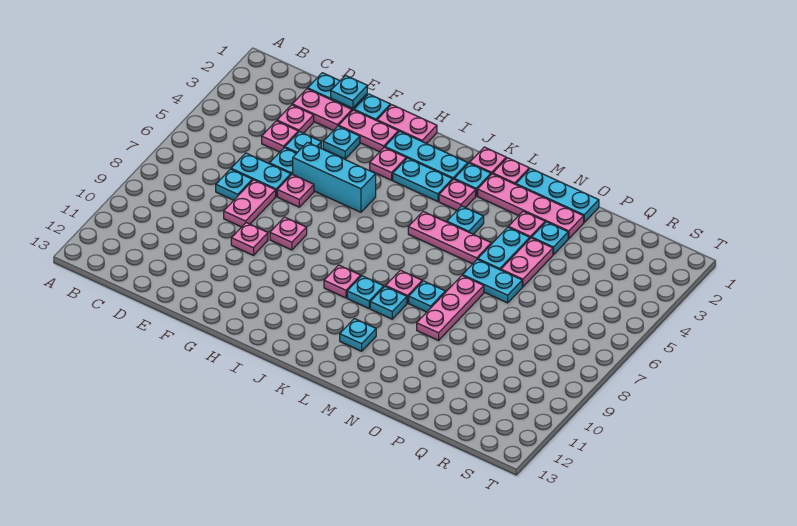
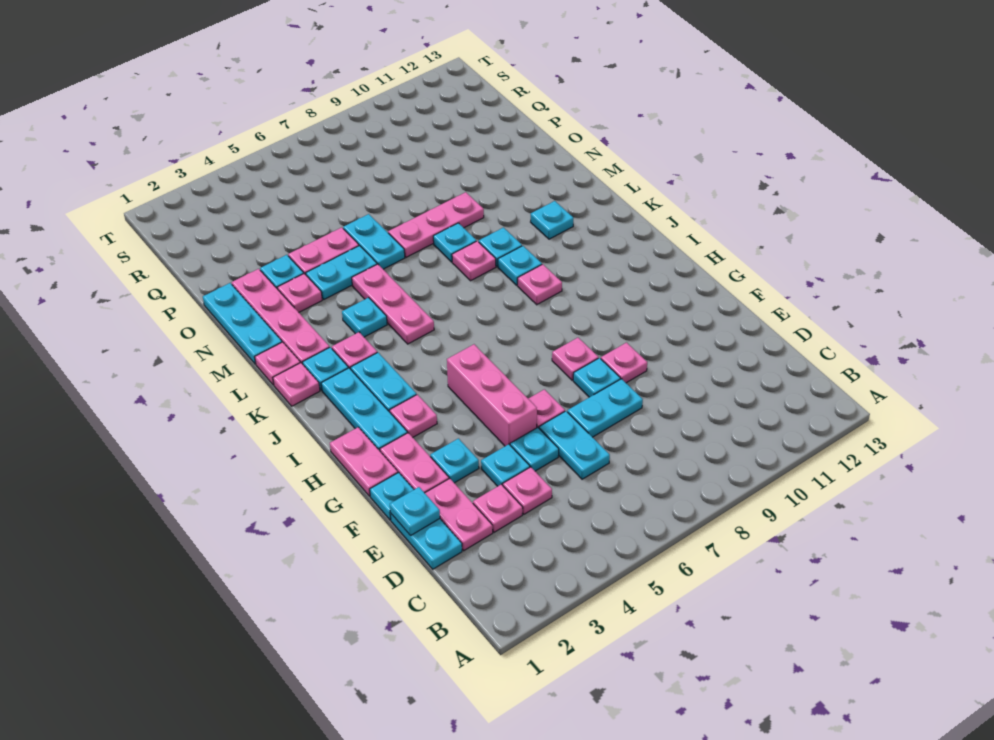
cyan 1x1 plate [216,169,252,200] -> cyan 1x1 plate moved to [573,358,620,397]
pink 1x2 plate [224,180,276,227] -> cyan 1x2 plate [567,379,643,437]
cyan 1x3 brick [293,142,376,212] -> pink 1x3 brick [447,344,537,446]

